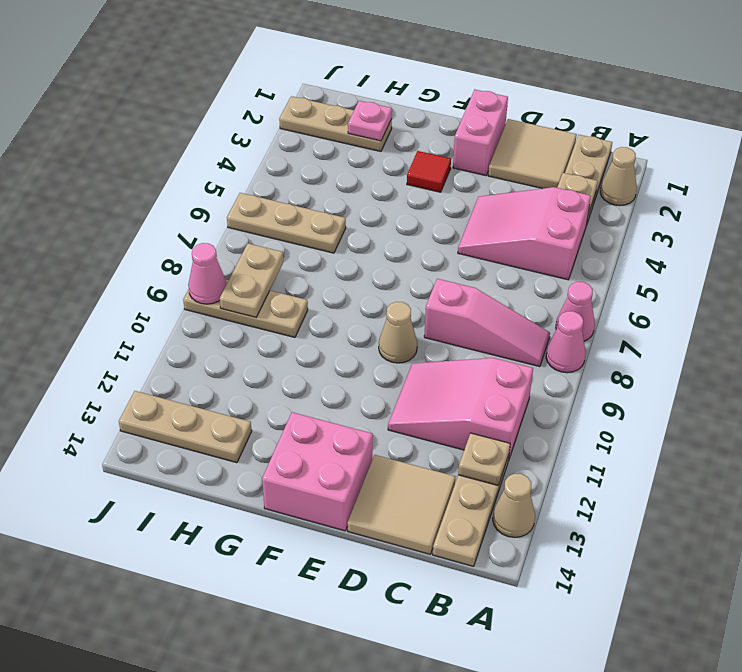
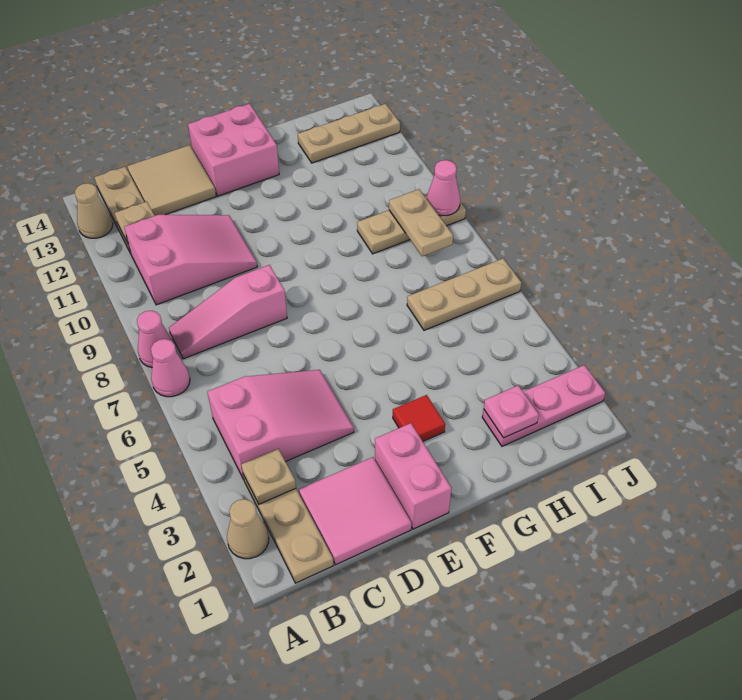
tan 2x2 tile [488,119,577,189] -> pink 2x2 tile [299,457,411,565]
tan 1x1 cone [379,302,417,363] -> none
tan 1x3 plate [279,96,392,152] -> pink 1x3 plate [482,365,605,446]

